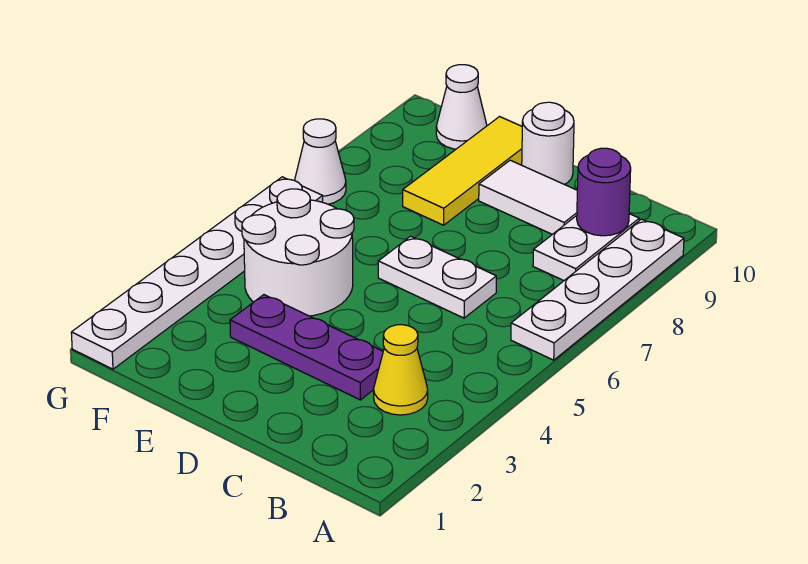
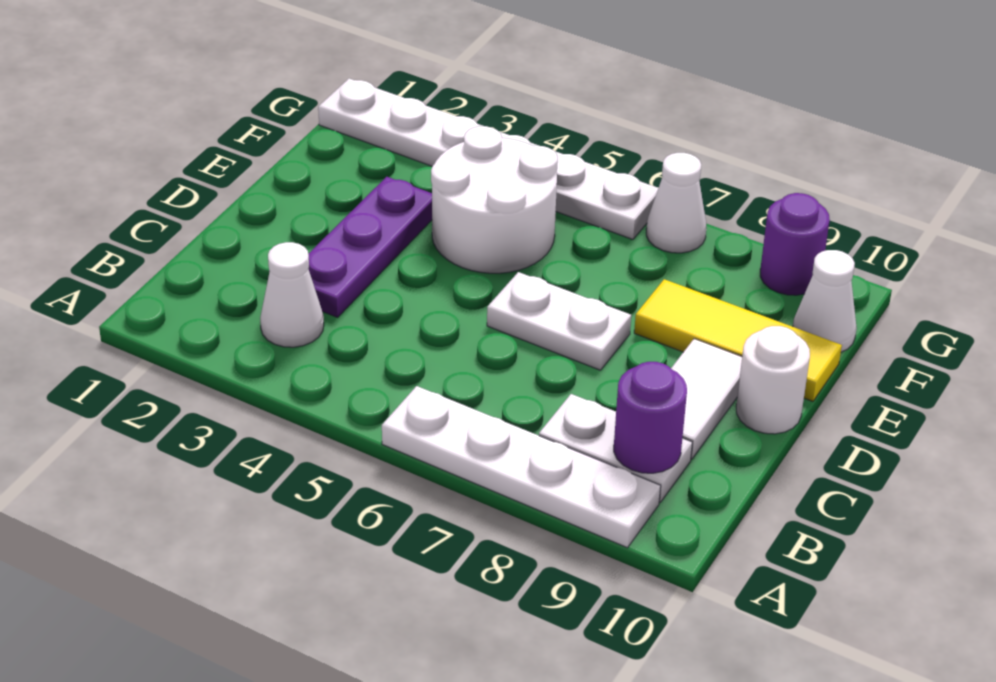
yellow 1x1 cone [374,325,428,415] -> white 1x1 cone [260,242,324,347]
white 1x2 plate [378,236,496,318] -> white 1x2 plate turned to [487,272,631,370]
none -> purple 1x1 round brick [760,193,830,295]

